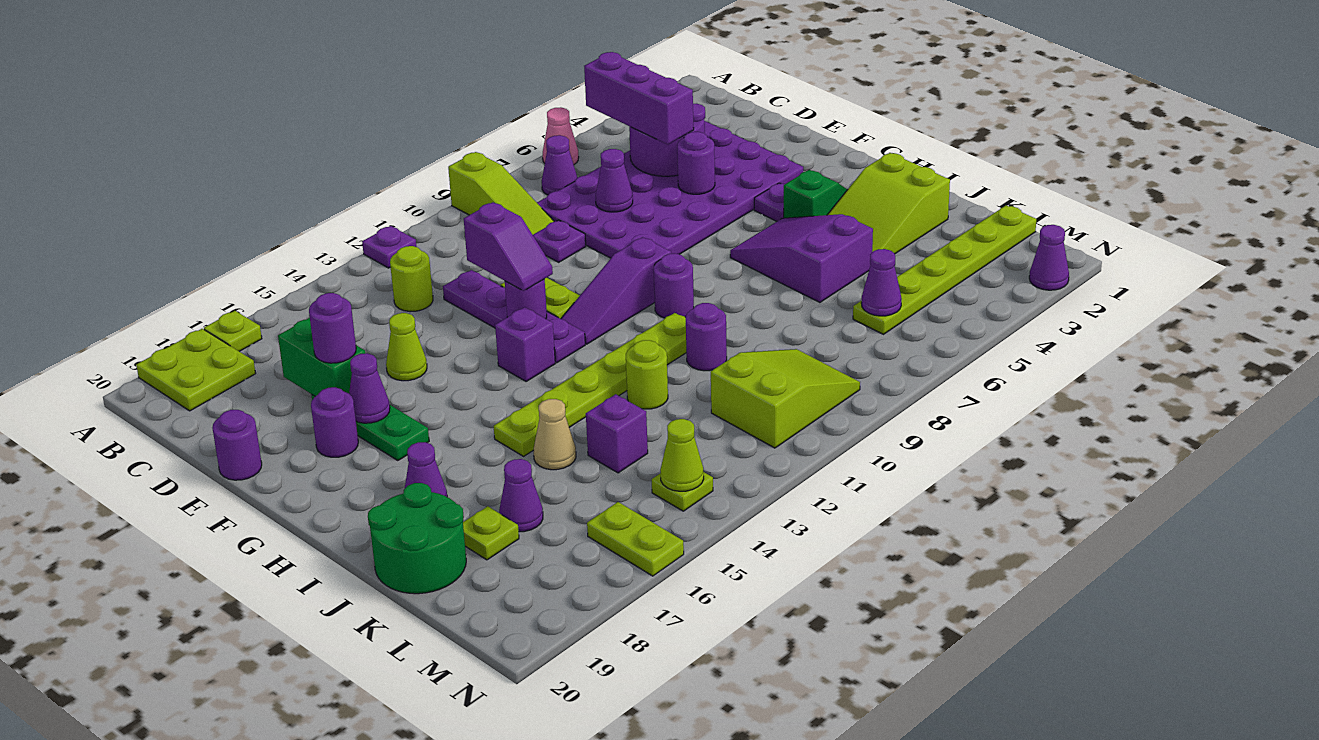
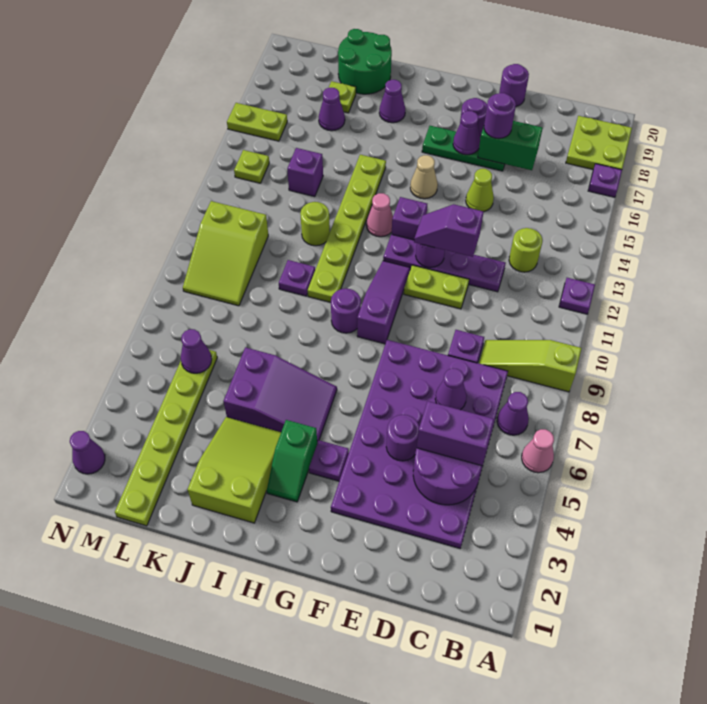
lime 1x1 plate [204,311,262,351] -> purple 1x1 plate [588,164,622,197]
purple 1x3 brick [584,52,694,144] -> purple 1x2 brick [417,401,494,466]
none -> pink 1x1 cone [366,193,393,237]
purple 1x1 round brick [685,303,727,371] -> purple 1x1 plate [279,260,315,296]
tan 1x1 cone [534,399,576,470] -> tan 1x1 cone moved to [410,155,438,199]
lime 1x1 cone [660,419,704,491] -> none

